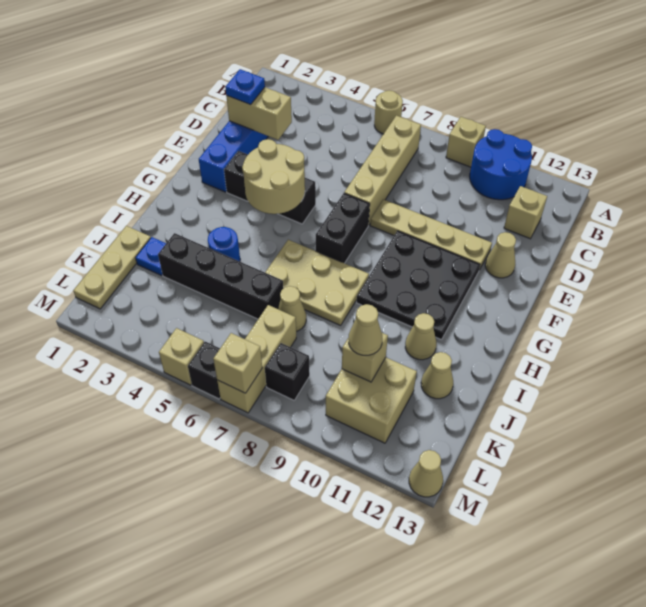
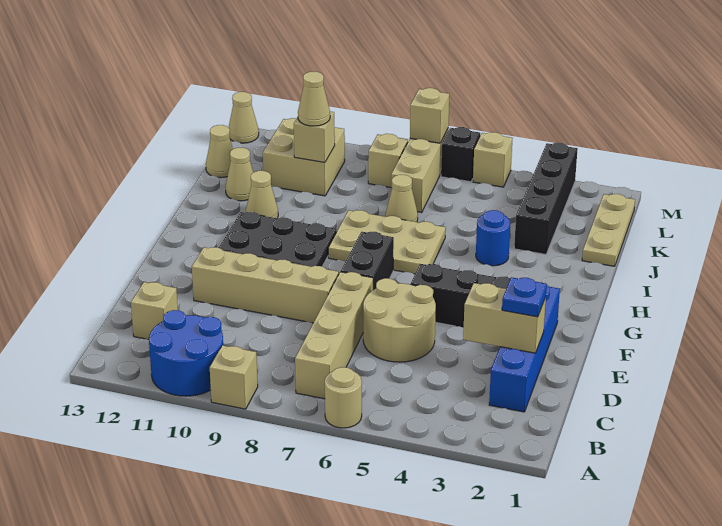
tan 1x4 plate [370,199,492,270] -> tan 1x4 brick [192,247,339,323]
tan 1x1 cone [485,232,516,278] -> tan 1x1 cone moved to [206,125,233,178]
tan 2x2 round brick [242,139,305,214] -> tan 2x2 round brick moved to [363,278,436,362]
blue 1x1 plate [136,237,166,275] -> none
black 1x4 brick [158,233,283,319] -> black 1x4 brick turned to [514,143,578,254]
black 1x1 brick [265,343,310,400] -> tan 1x1 brick [368,134,408,187]

